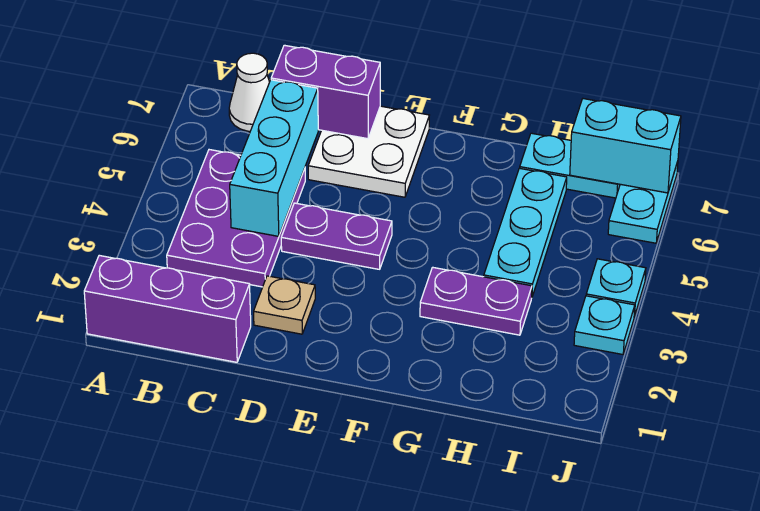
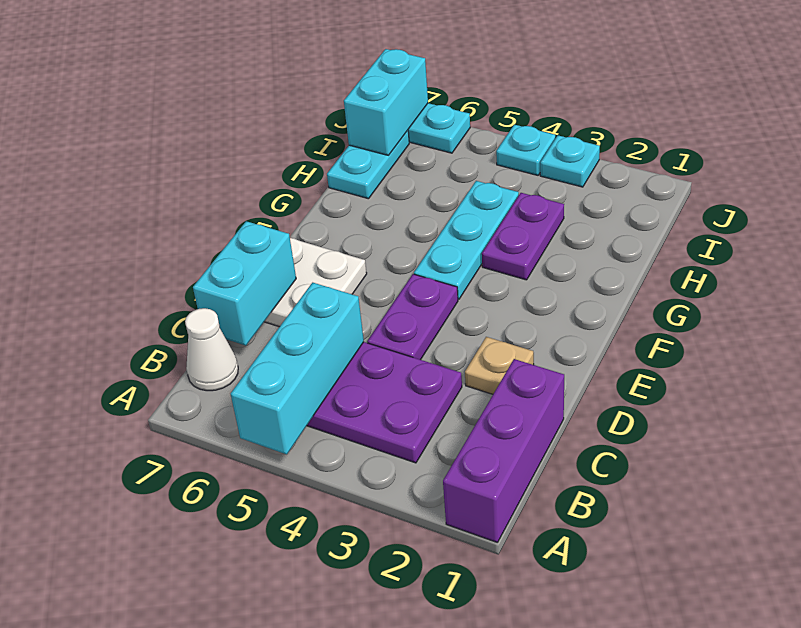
cyan 1x3 brick [230,80,318,236] -> cyan 1x3 brick turned to [231,283,364,454]
purple 1x2 brick [271,45,380,139] -> cyan 1x2 brick [193,221,296,346]
cyan 1x3 plate [484,168,567,296] -> cyan 1x3 plate turned to [414,181,519,299]

